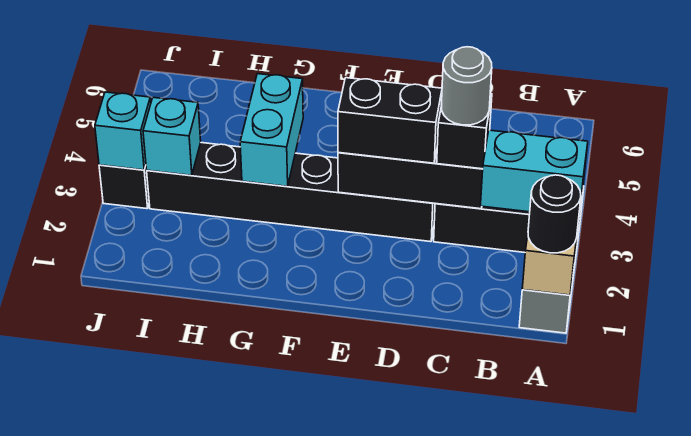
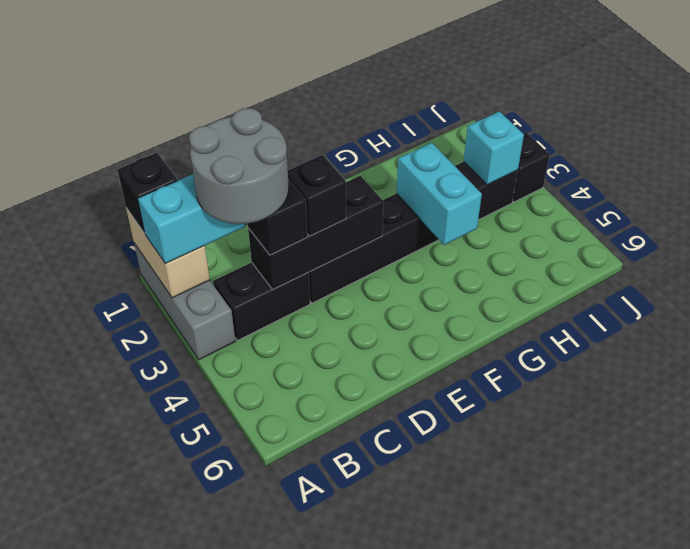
black 1x1 round brick [528,175,581,253] -> black 1x1 brick [118,153,177,234]
grey 1x1 round brick [441,47,492,125] -> grey 2x2 round brick [189,108,289,224]
black 1x2 brick [338,78,442,163] -> black 1x1 brick [288,155,346,236]
cyan 1x1 brick [95,92,151,170] -> none

